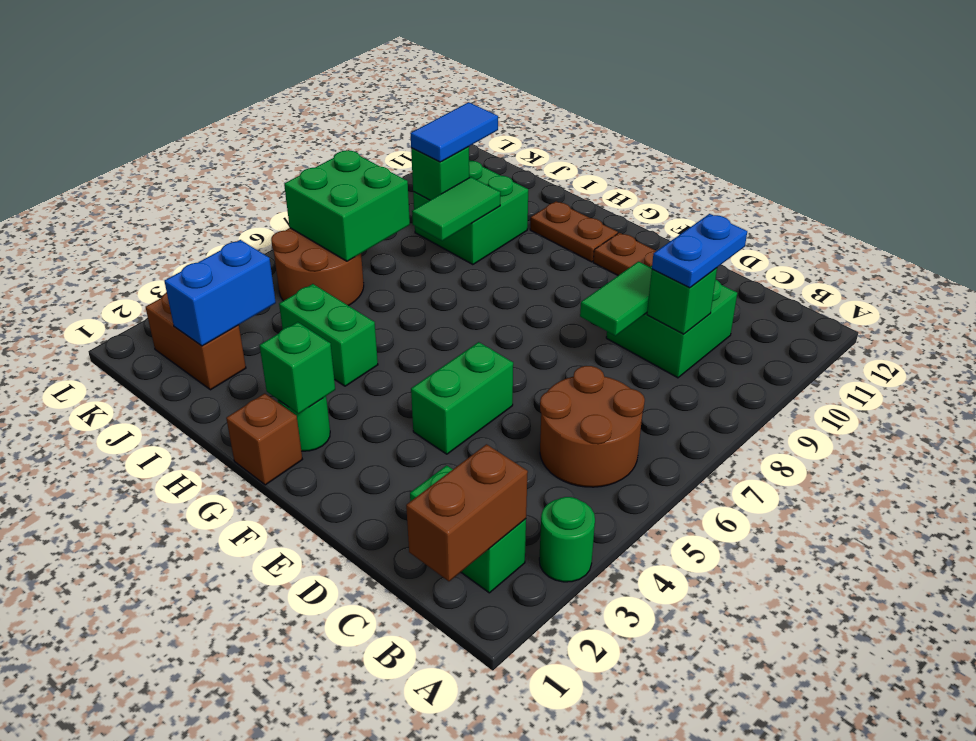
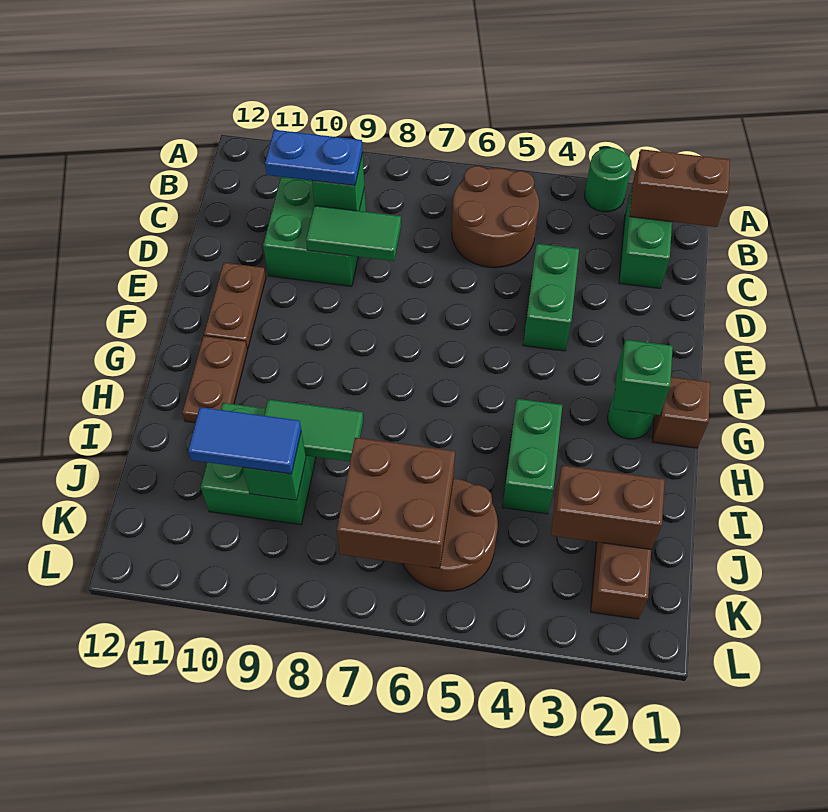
green 1x2 brick [411,342,513,454] -> green 1x2 brick turned to [523,244,579,351]
blue 1x2 brick [164,240,276,346] -> brown 1x2 brick [551,465,665,549]
green 2x2 brick [284,150,410,261] -> brown 2x2 brick [337,438,455,568]

